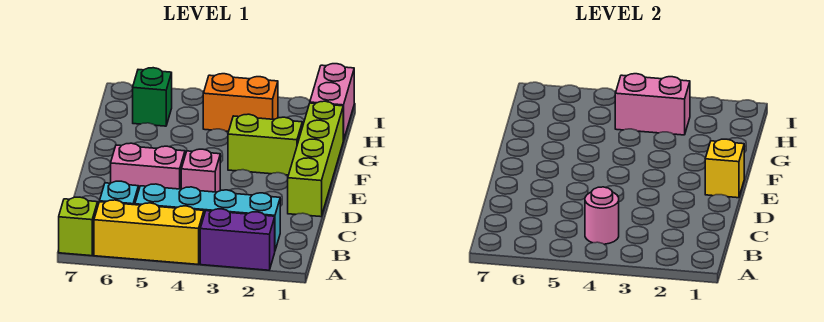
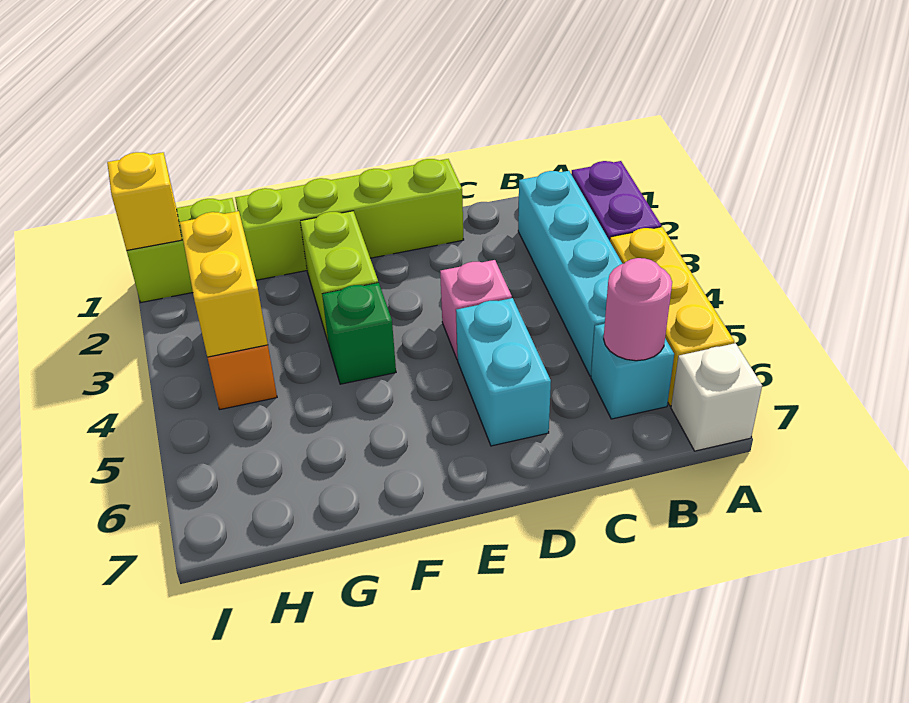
lime 1x1 brick [59,197,98,256] -> white 1x1 brick [671,343,762,451]
pink 1x1 round brick [585,187,619,244] -> pink 1x1 round brick moved to [604,258,672,361]
pink 1x2 brick [111,143,185,189] -> cyan 1x2 brick [456,298,551,446]
yellow 1x1 brick [705,139,744,198] -> yellow 1x1 brick moved to [107,152,182,251]
pink 1x2 brick [310,64,354,141] -> lime 1x2 brick [127,198,236,302]
pink 1x2 brick [615,74,690,135] -> yellow 1x2 brick [180,211,268,357]
green 1x1 brick [133,68,172,126] -> green 1x1 brick moved to [322,283,396,384]

